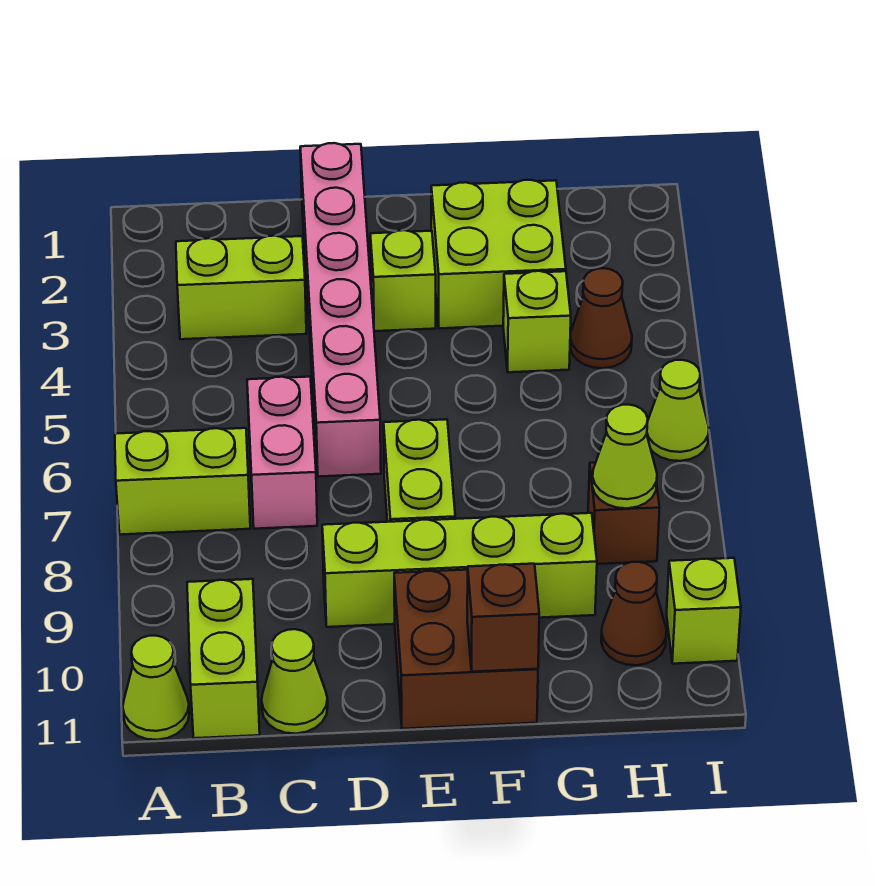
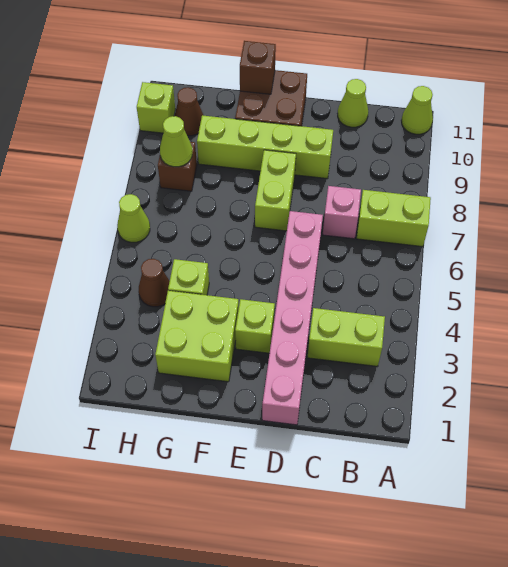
lime 1x2 brick [187,579,260,738] -> none
pink 1x2 brick [247,377,317,529] -> pink 1x1 brick [323,186,361,239]

